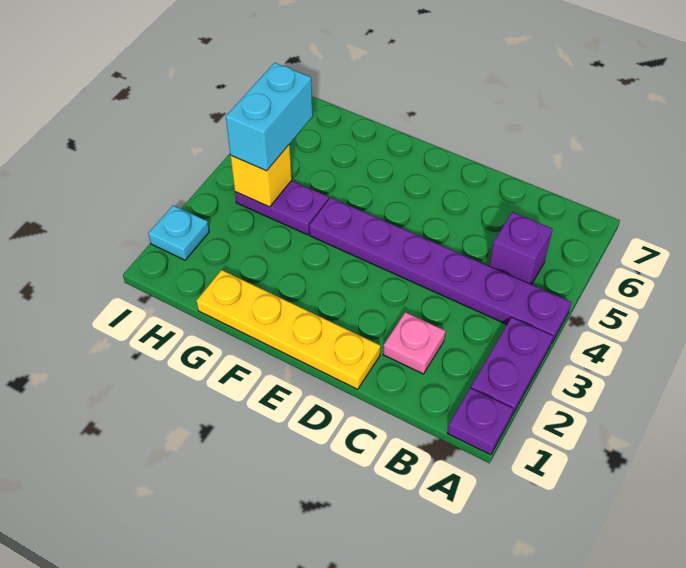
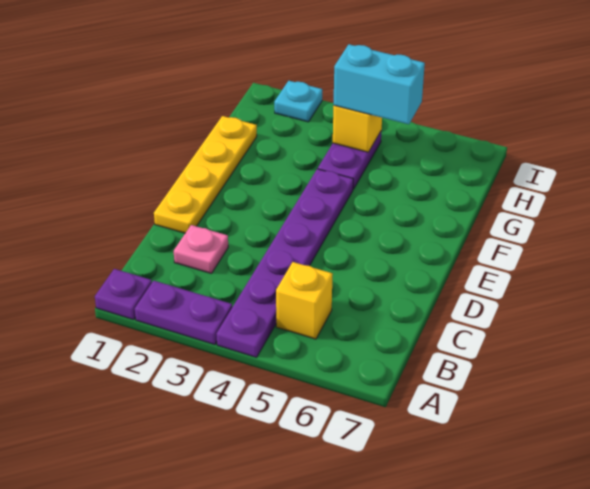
purple 1x1 brick [489,212,553,285] -> yellow 1x1 brick [276,262,333,339]

